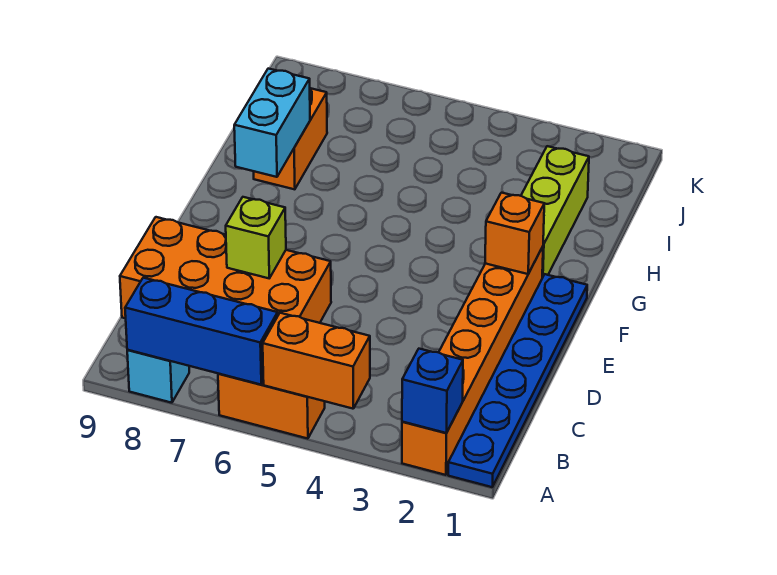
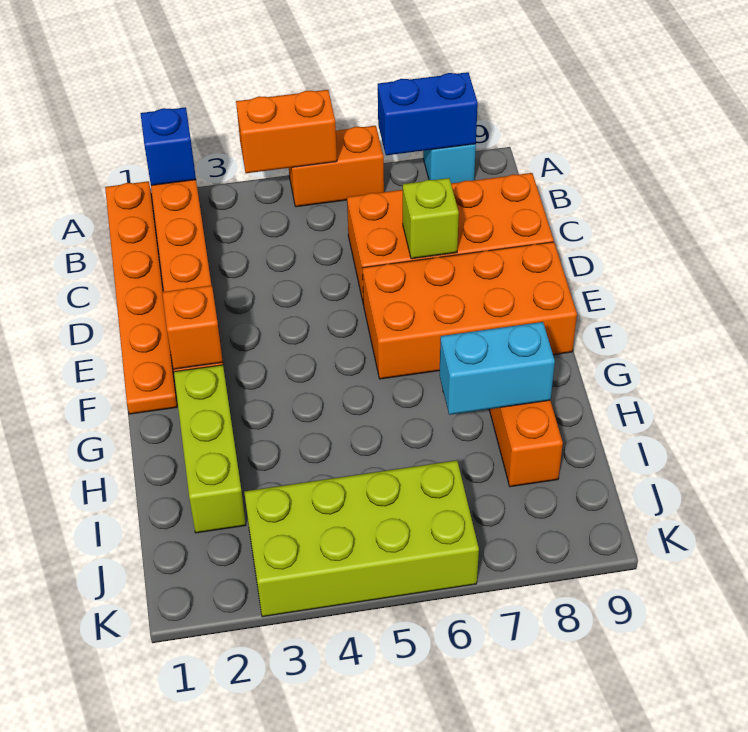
blue 1x6 plate [448,274,587,487] -> orange 1x6 plate [105,181,177,414]
blue 1x3 brick [125,278,278,385] -> blue 1x2 brick [378,72,478,155]
none -> orange 2x4 brick [363,242,577,379]
cyan 1x2 brick [234,69,310,177] -> cyan 1x2 brick turned to [439,322,555,415]
none -> lime 2x4 brick [244,461,479,617]

